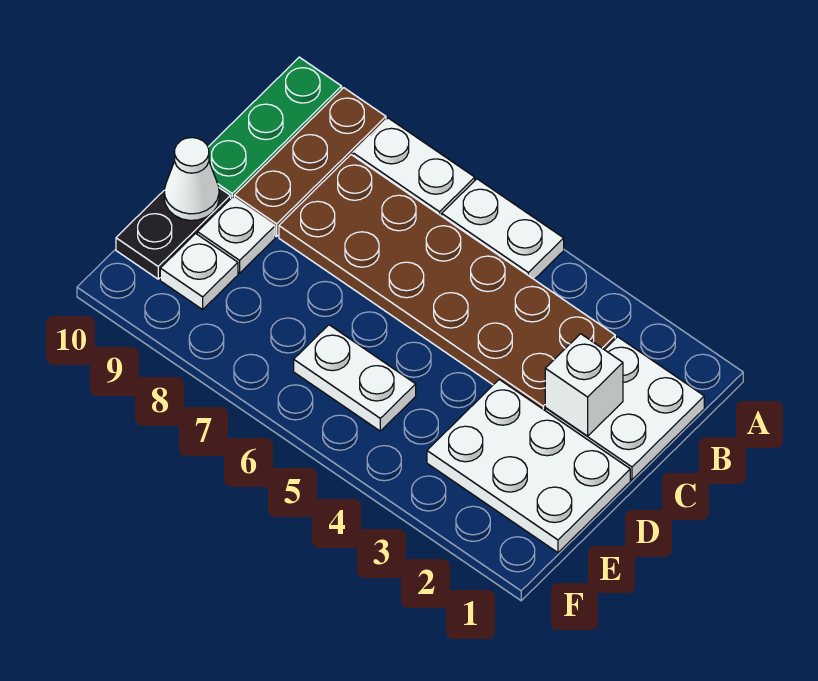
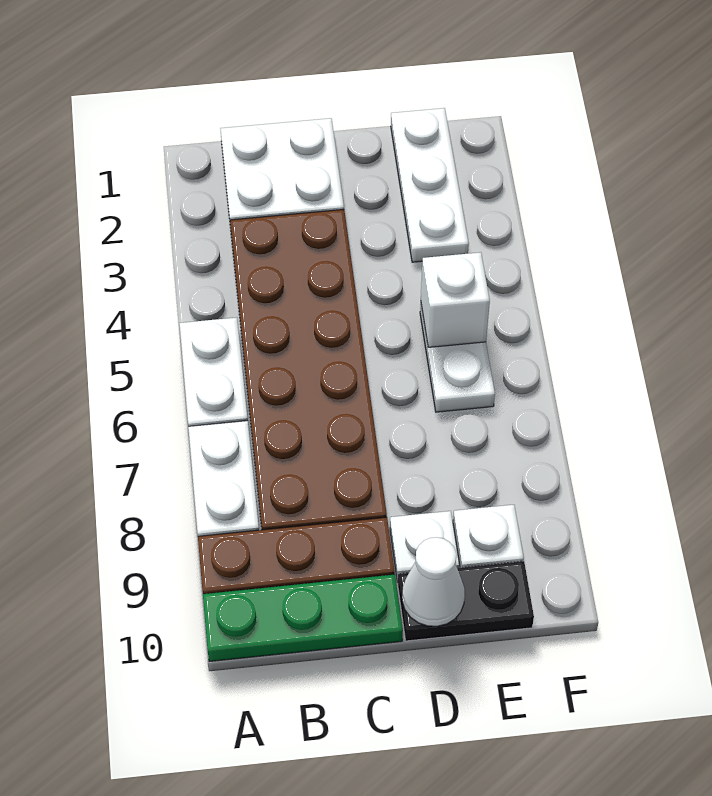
white 1x1 brick [545,334,623,436] -> white 1x1 brick moved to [421,252,490,347]
white 2x3 plate [427,379,630,553] -> white 1x3 plate [391,108,469,262]

